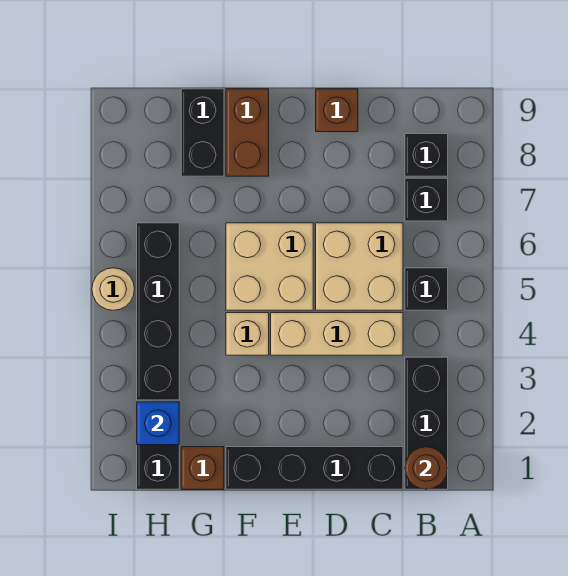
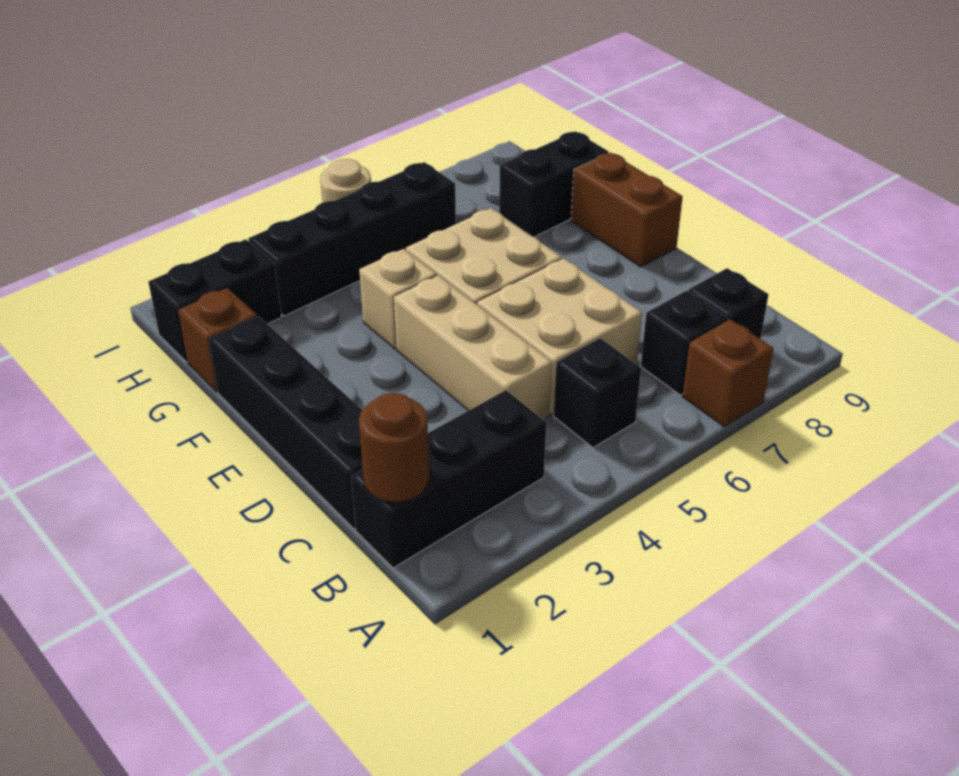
brown 1x1 brick [316,89,358,132] -> brown 1x1 brick moved to [682,319,774,427]
brown 1x2 brick [226,89,269,176] -> brown 1x2 brick turned to [571,152,683,267]
blue 1x1 brick [137,402,179,445] -> none

